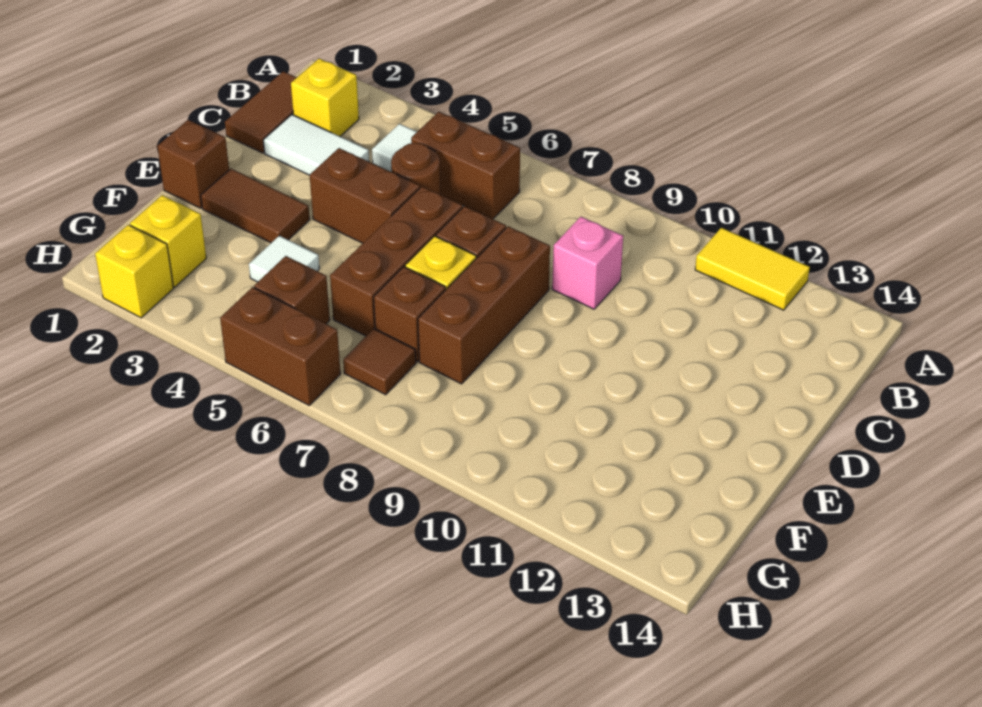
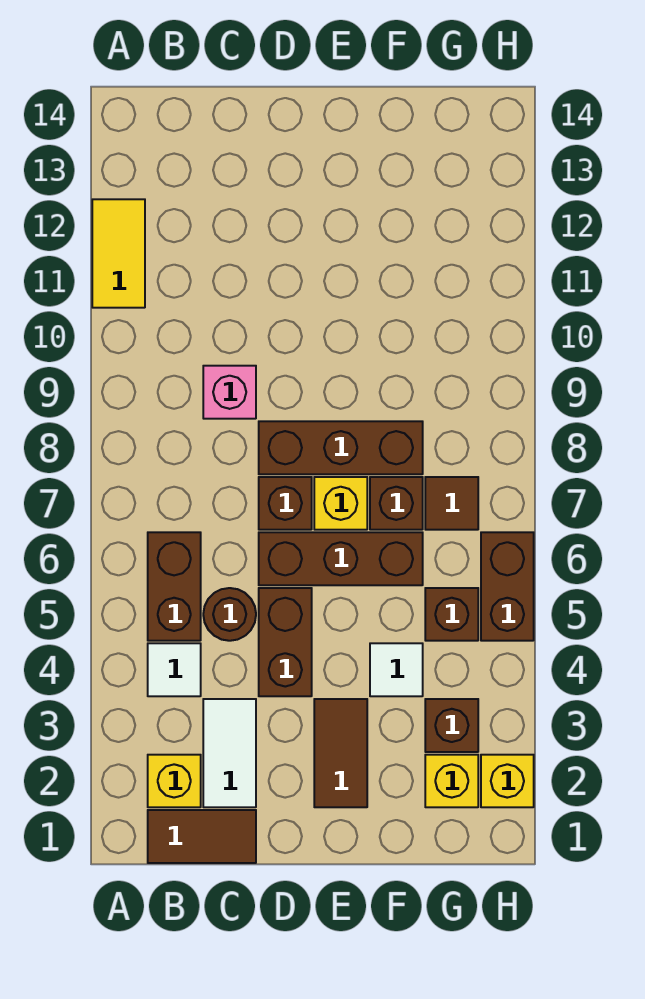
brown 1x1 brick [157,120,229,208] -> brown 1x1 brick moved to [425,699,478,752]

